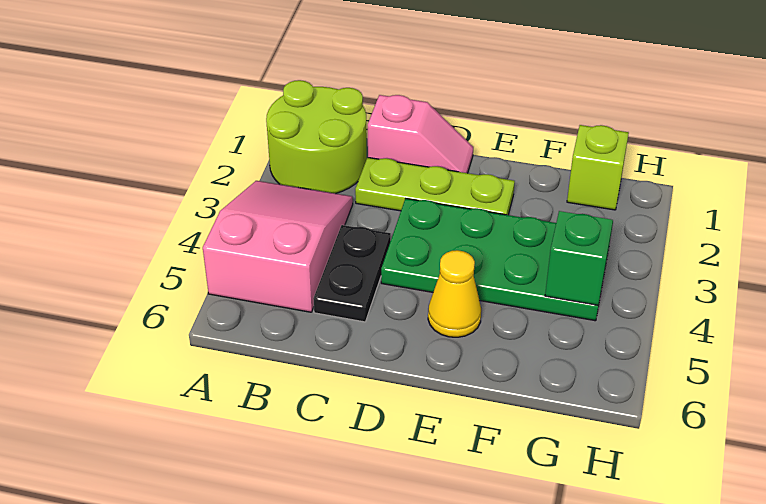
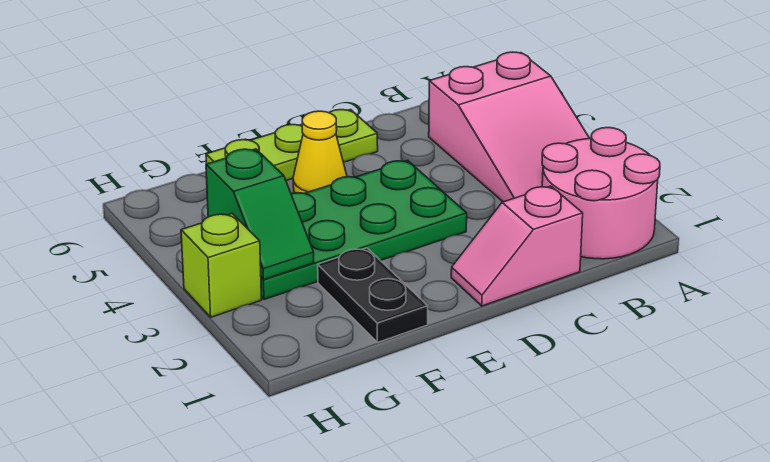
lime 2x2 round brick [266,80,367,194] -> pink 2x2 round brick [542,128,660,259]
lime 1x3 plate [355,158,515,215] -> lime 1x3 plate moved to [206,110,378,180]
black 1x2 plate [313,225,391,322] -> black 1x2 plate moved to [318,248,428,342]
lime 1x1 brick [567,125,629,210] -> lime 1x1 brick moved to [181,214,262,317]

